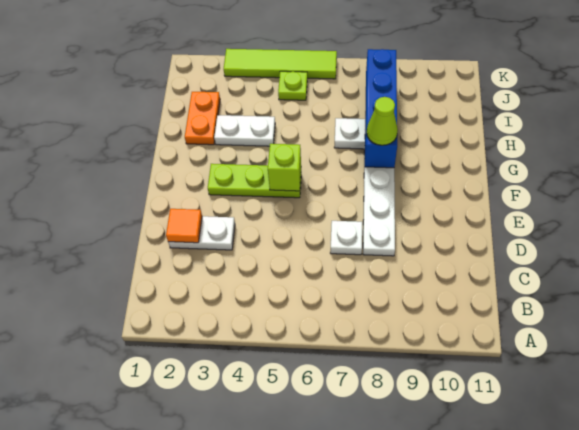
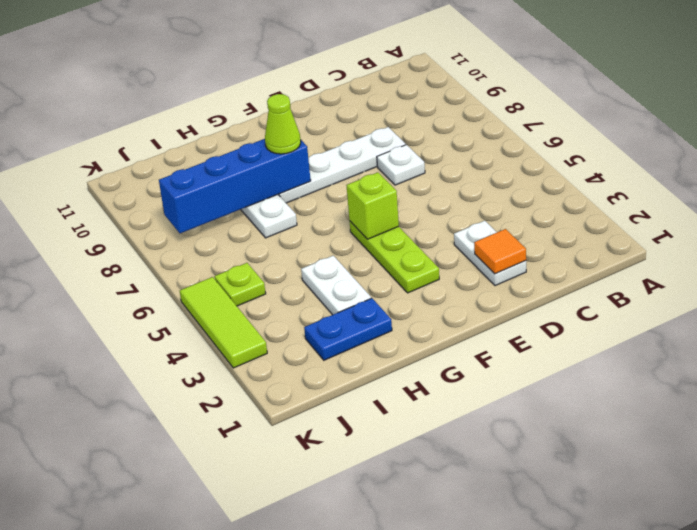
orange 1x2 plate [185,92,220,145] -> blue 1x2 plate [304,298,392,360]
lime 1x4 tile [224,49,337,79] -> lime 1x3 tile [180,277,267,368]

